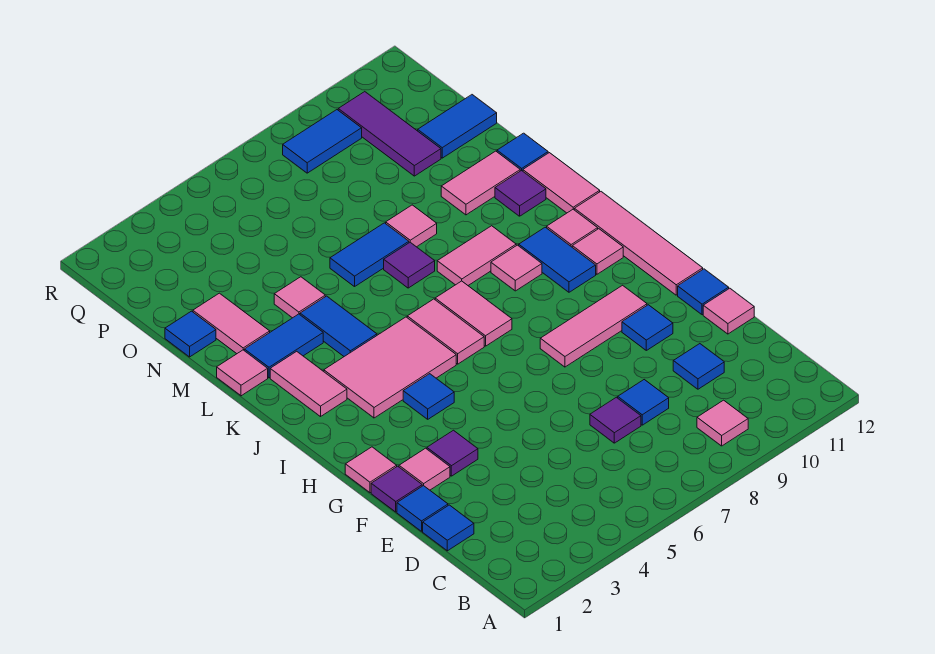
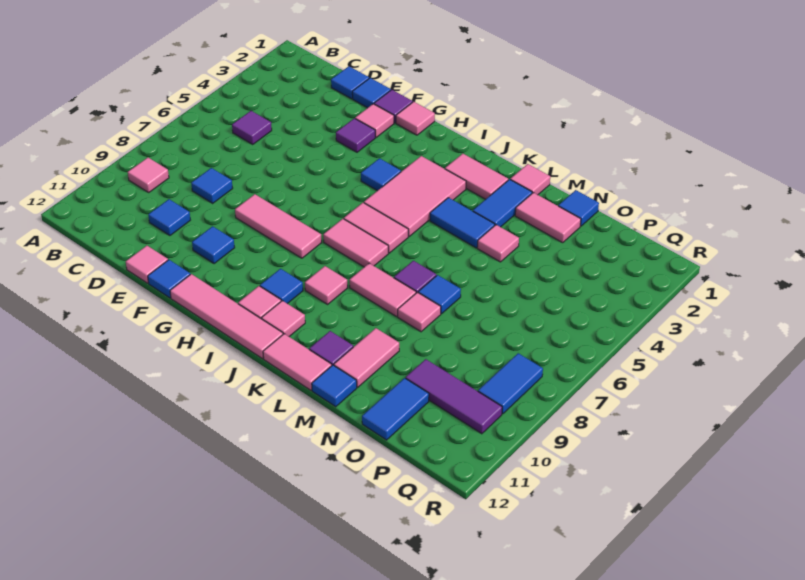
purple 1x1 tile [590,397,641,443] -> purple 1x1 tile moved to [232,111,272,144]
pink 1x3 tile [540,285,647,367] -> pink 1x3 tile turned to [235,194,322,258]
blue 1x2 tile [519,227,596,292] -> blue 1x1 tile [260,269,303,304]
pink 1x2 tile [437,226,516,285] -> pink 1x2 tile turned to [350,263,416,317]
blue 1x2 tile [330,223,409,287] -> blue 1x1 tile [418,275,461,314]

